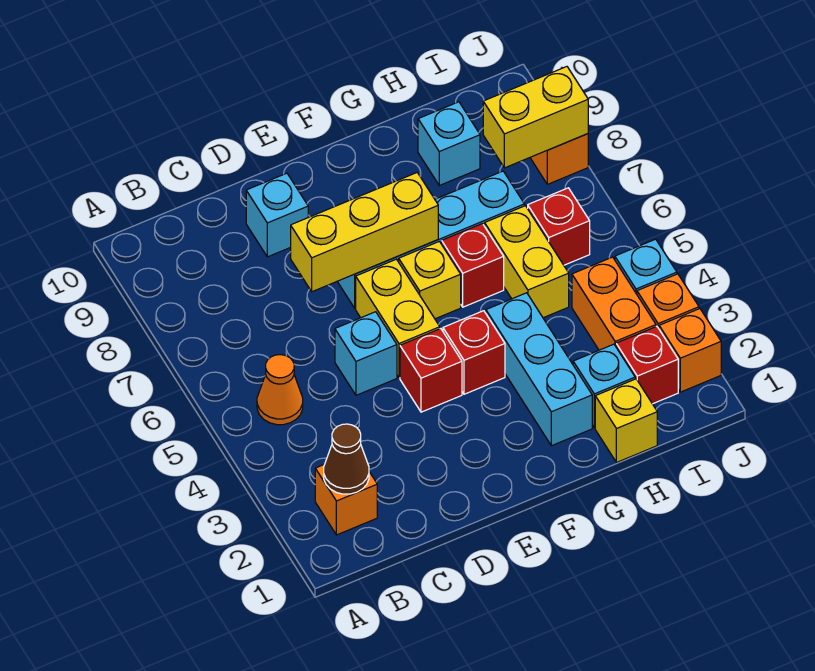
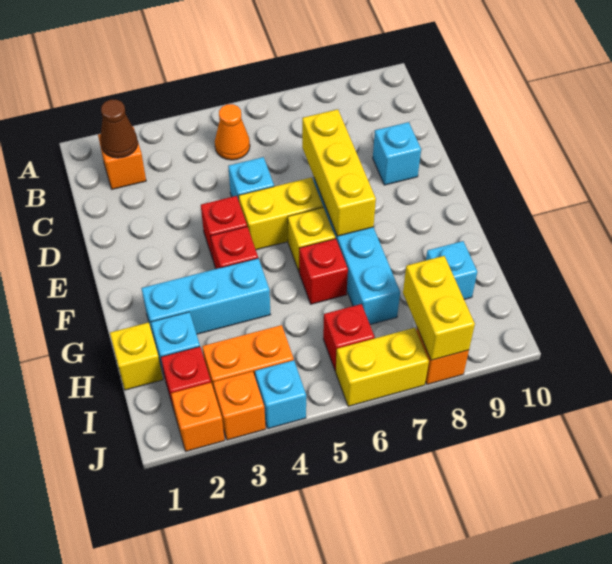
yellow 1x2 brick [485,206,569,318] -> yellow 1x2 brick moved to [336,328,429,406]

